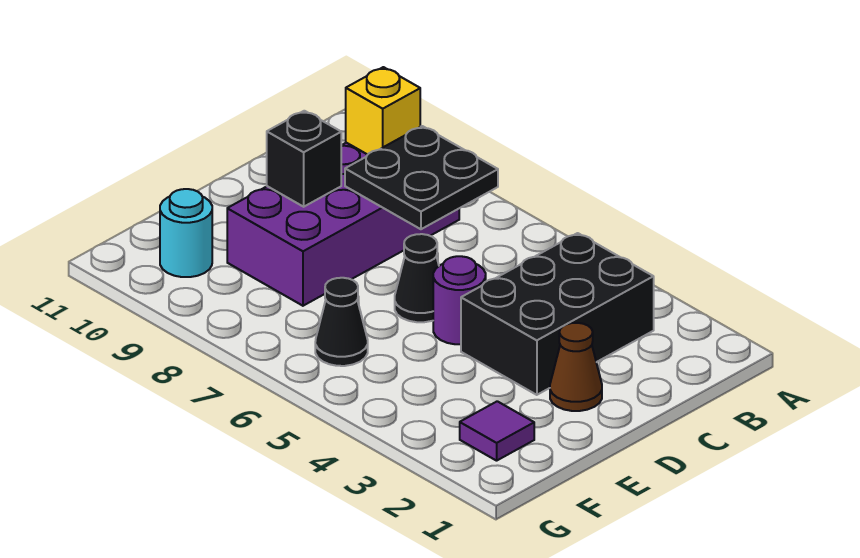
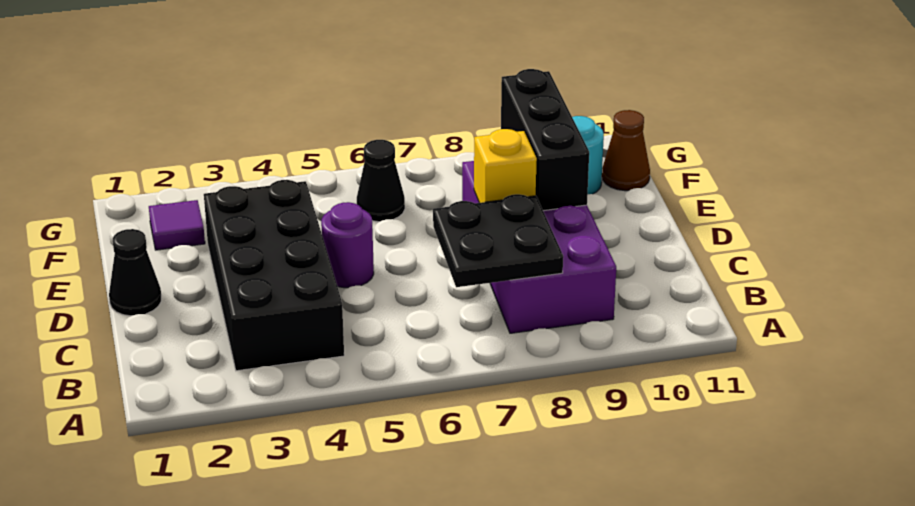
black 2x3 brick [461,233,654,395] -> black 2x4 brick [204,180,344,371]
yellow 1x1 brick [346,67,420,155] -> yellow 1x1 brick moved to [474,129,537,203]
brown 1x1 cone [550,323,602,411] -> brown 1x1 cone moved to [602,110,650,191]
black 1x1 cone [395,234,439,322] -> black 1x1 cone moved to [109,229,161,316]
black 1x1 brick [267,111,341,207] -> black 1x3 brick [501,69,589,211]

